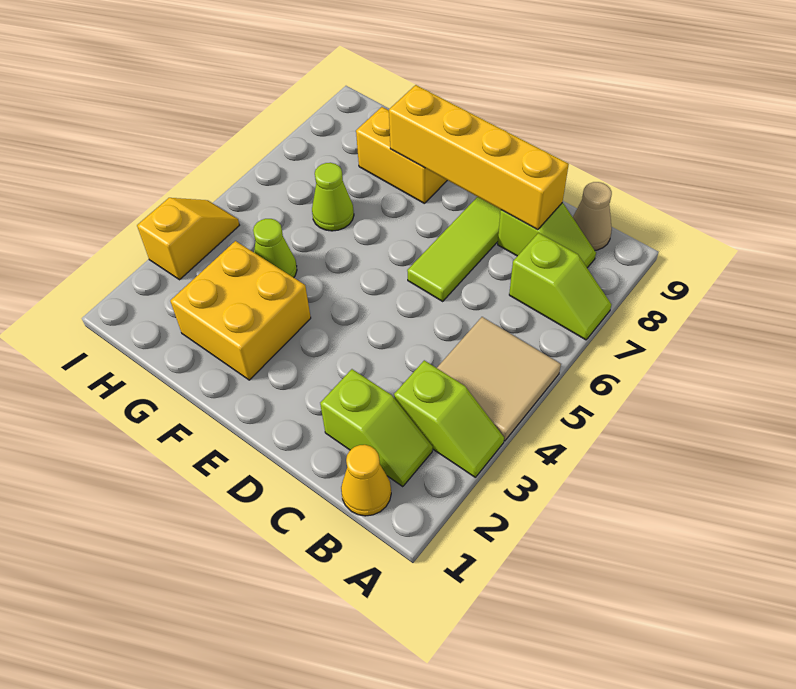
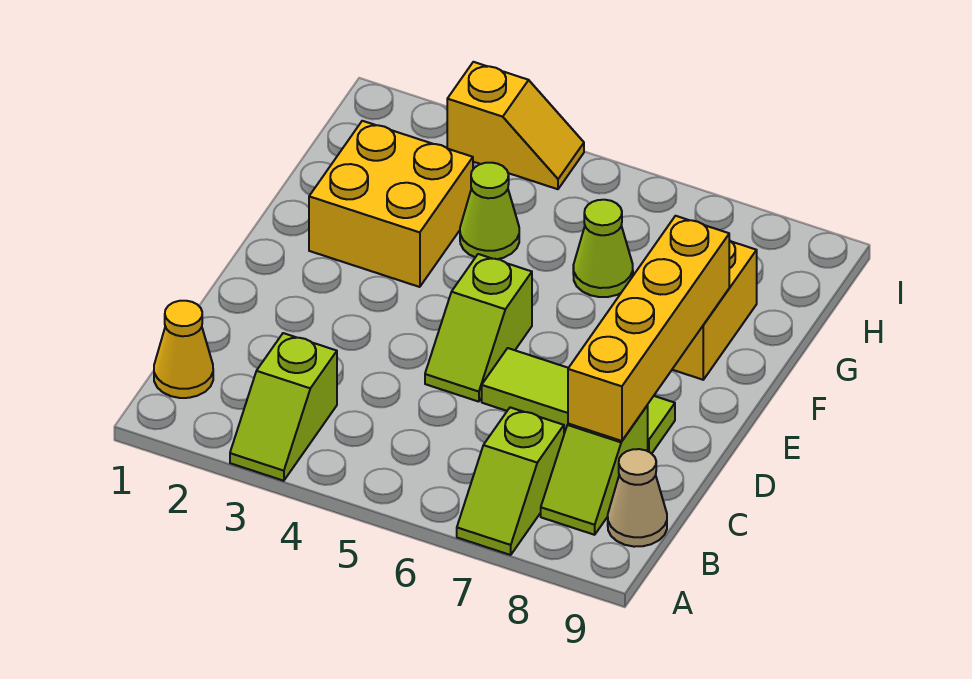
tan 2x2 tile [437,317,561,441] -> none
lime 1x2 slope [320,369,433,487] -> lime 1x2 slope moved to [425,254,532,402]

